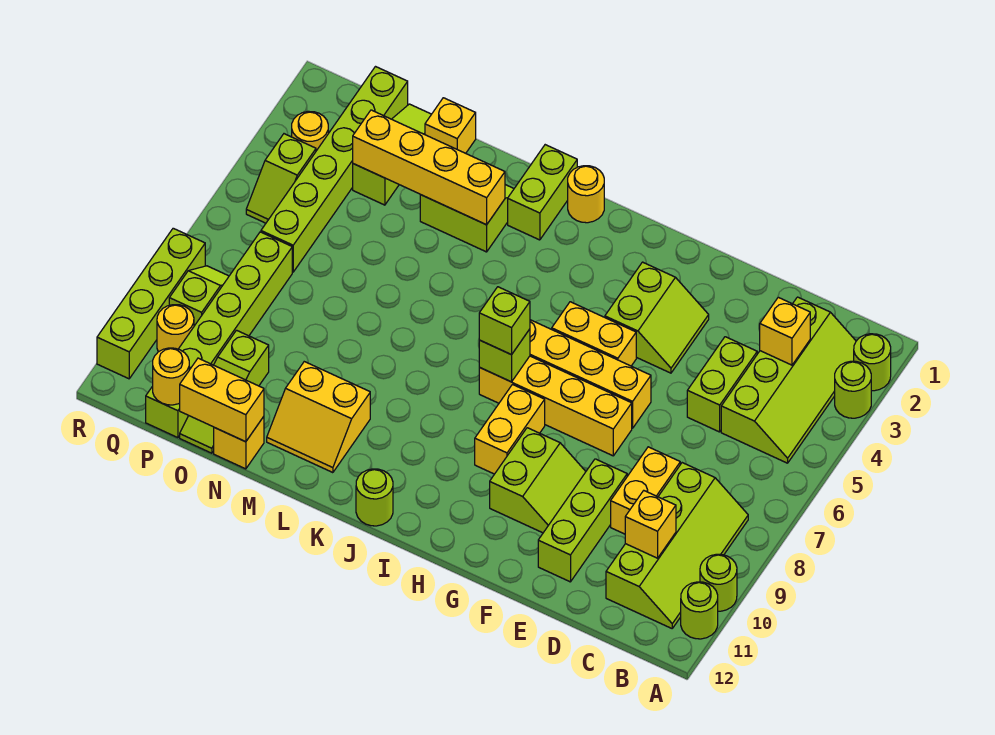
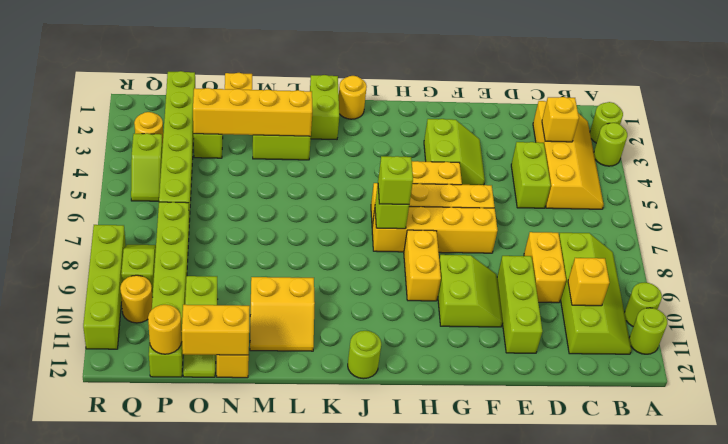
lime 2x4 slope [721,297,856,463] -> yellow 2x4 slope [533,101,604,209]

